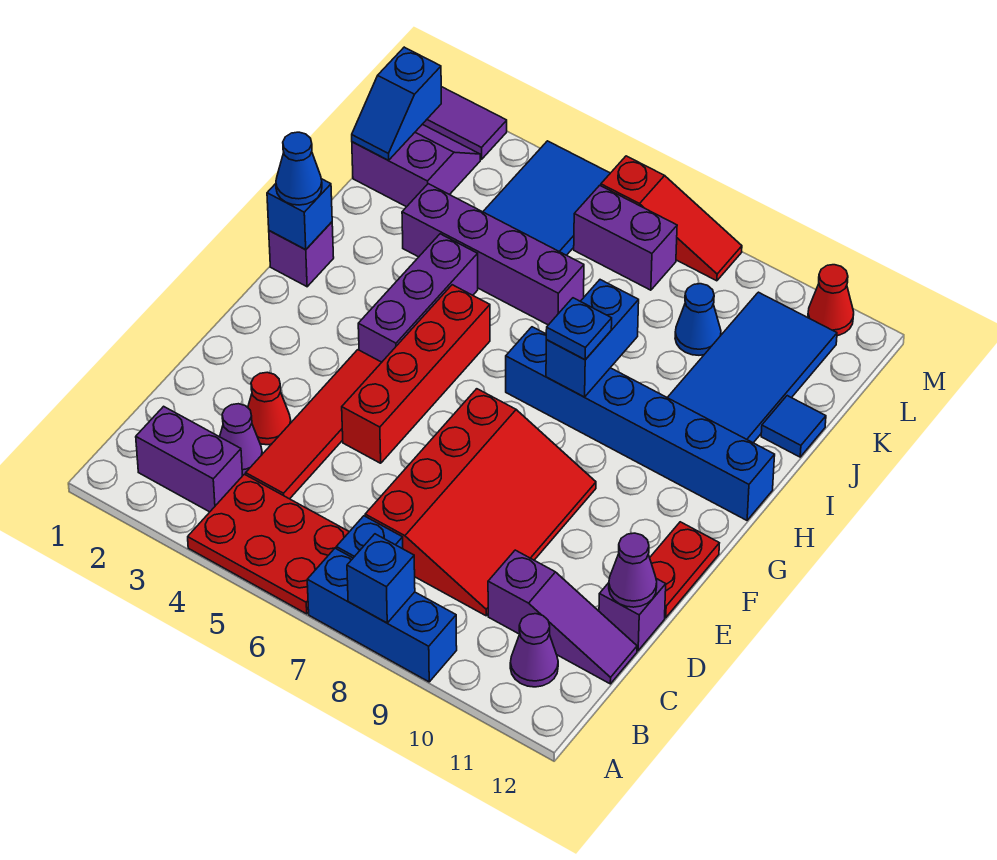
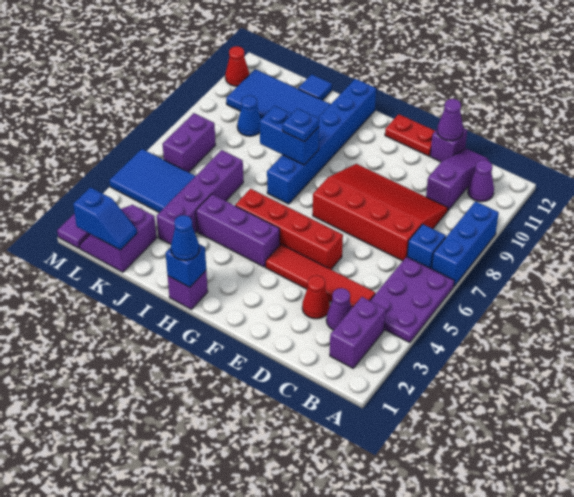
red 2x3 plate [188,474,349,614] -> purple 2x3 plate [370,257,454,343]
blue 1x1 brick [347,534,415,623] -> none
red 1x3 slope [601,156,742,281] -> none

